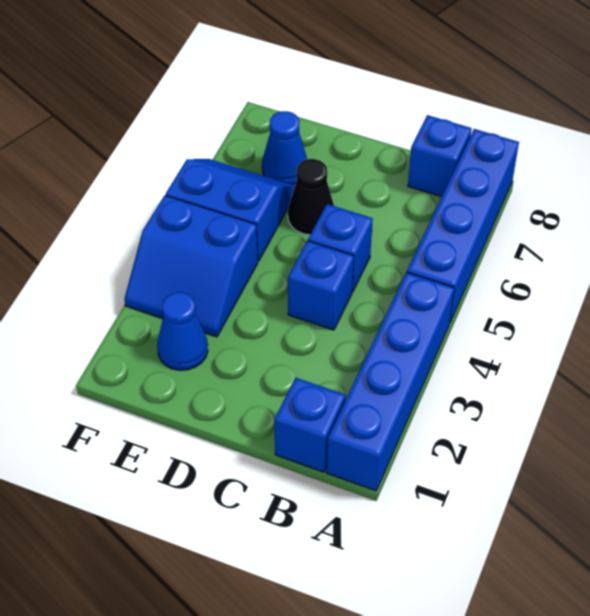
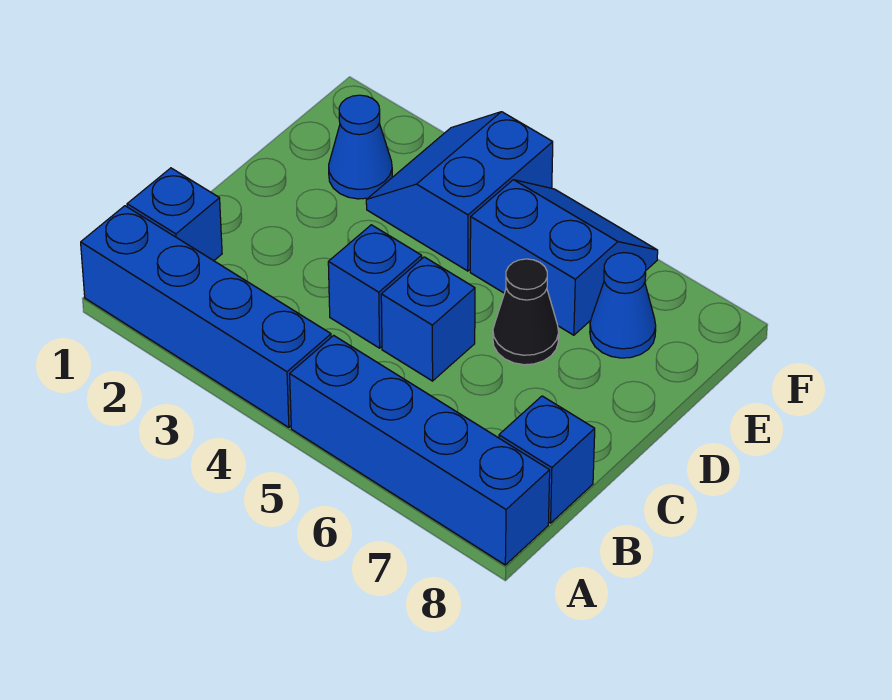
blue 2x2 slope [166,159,295,261] -> blue 2x2 slope turned to [470,180,658,335]

